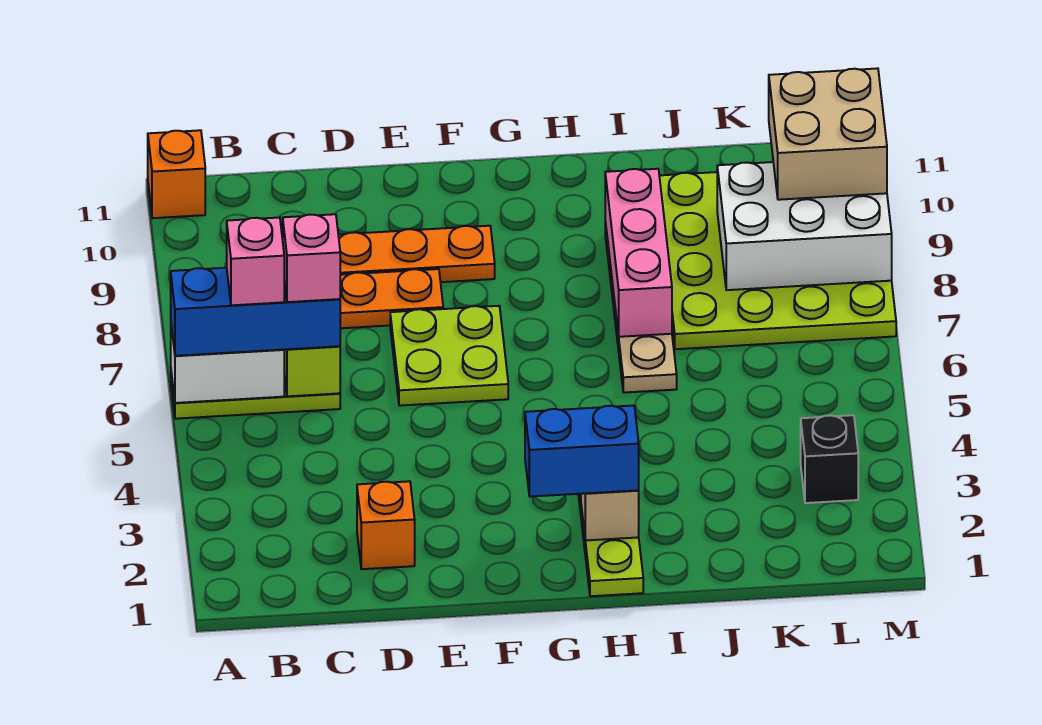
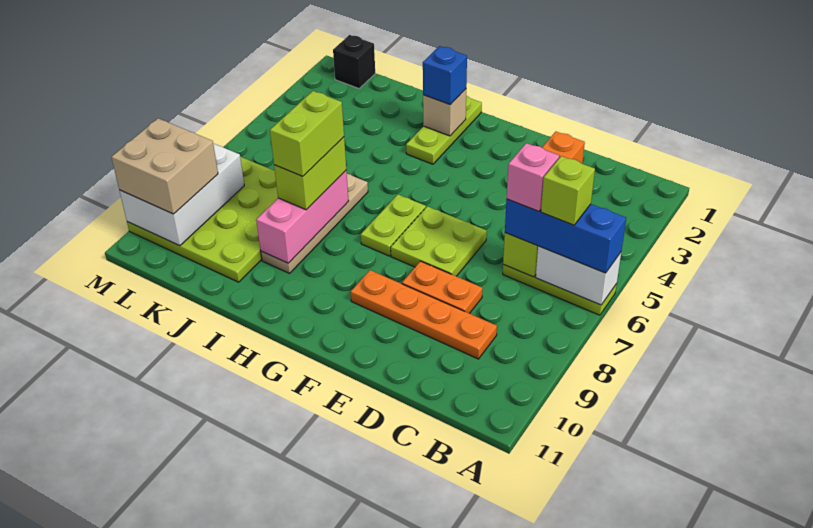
orange 1x1 brick [148,130,205,218] -> none
pink 1x1 brick [227,218,284,305] -> lime 1x1 brick [541,156,595,225]
blue 1x2 brick [525,405,639,497] -> blue 1x1 brick [423,46,467,105]
none -> lime 1x2 plate [361,195,426,256]
none -> lime 1x2 brick [274,137,346,210]
none -> lime 1x2 brick [270,91,344,176]
white 2x3 brick [717,162,892,290] -> white 2x3 brick turned to [119,143,244,246]
black 1x1 brick [801,415,858,503] -> black 1x1 brick moved to [333,35,375,88]

